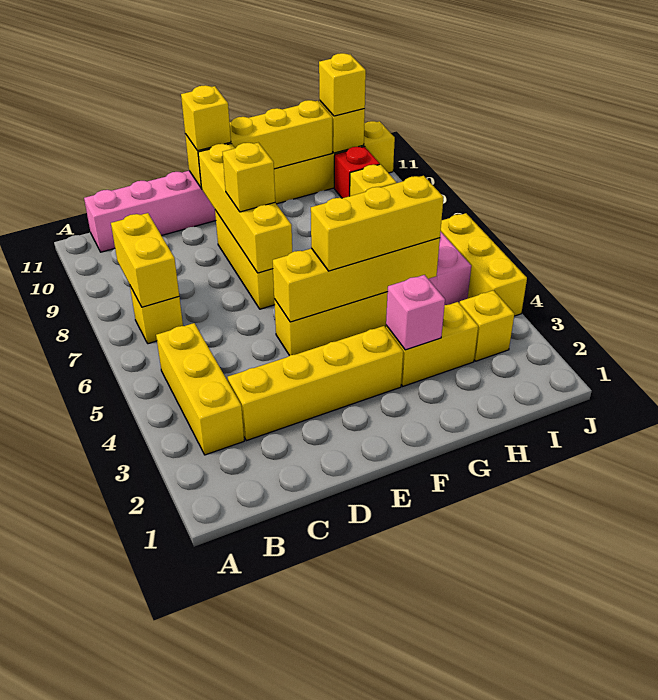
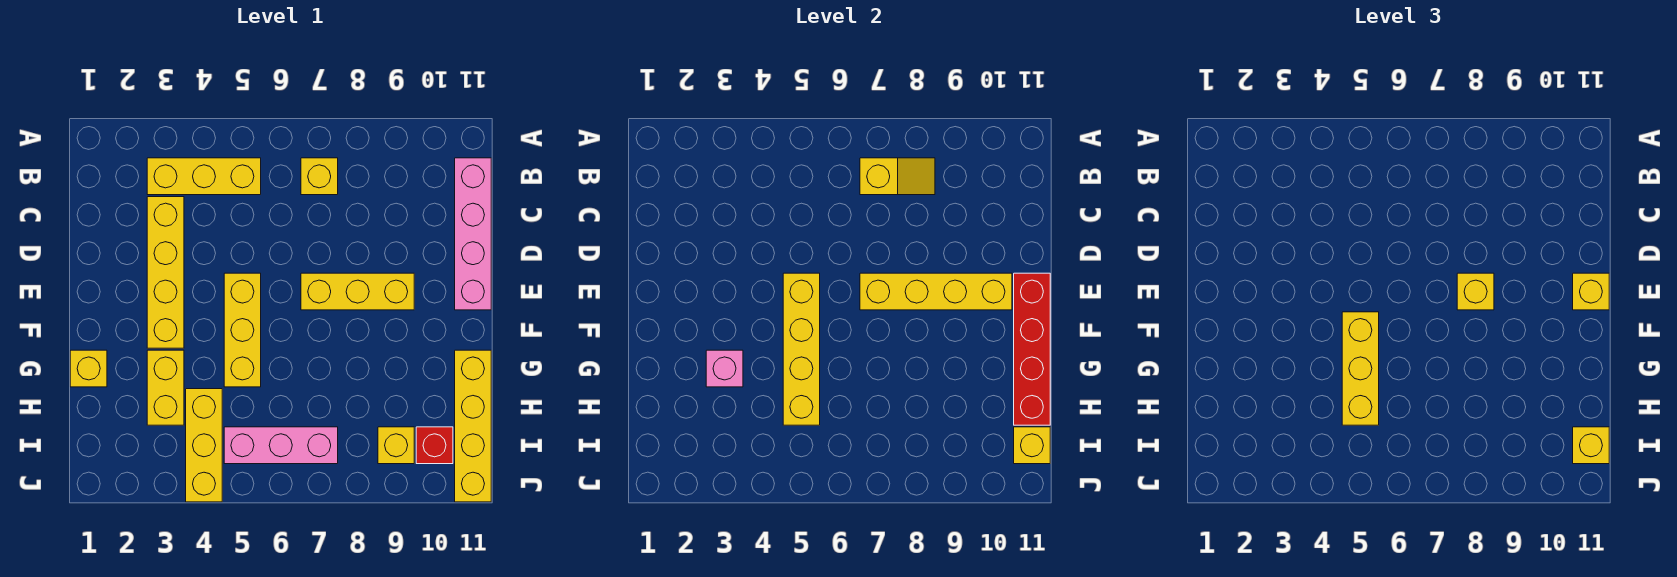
yellow 1x2 brick [111,213,179,307] -> yellow 1x2 slope [860,158,935,195]
yellow 1x4 brick [185,100,332,188] -> red 1x4 brick [1014,273,1050,425]
yellow 1x1 brick [459,290,514,361] -> yellow 1x1 brick moved to [70,350,107,387]
yellow 1x3 brick [441,213,527,316] -> yellow 1x3 brick turned to [186,389,222,502]

